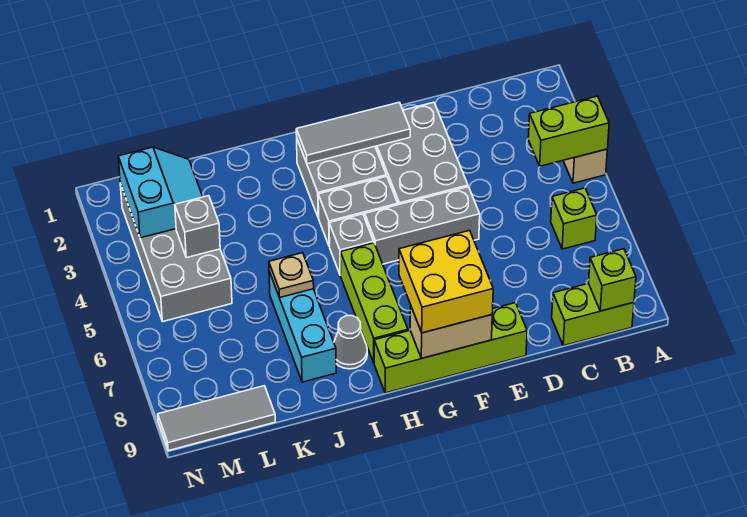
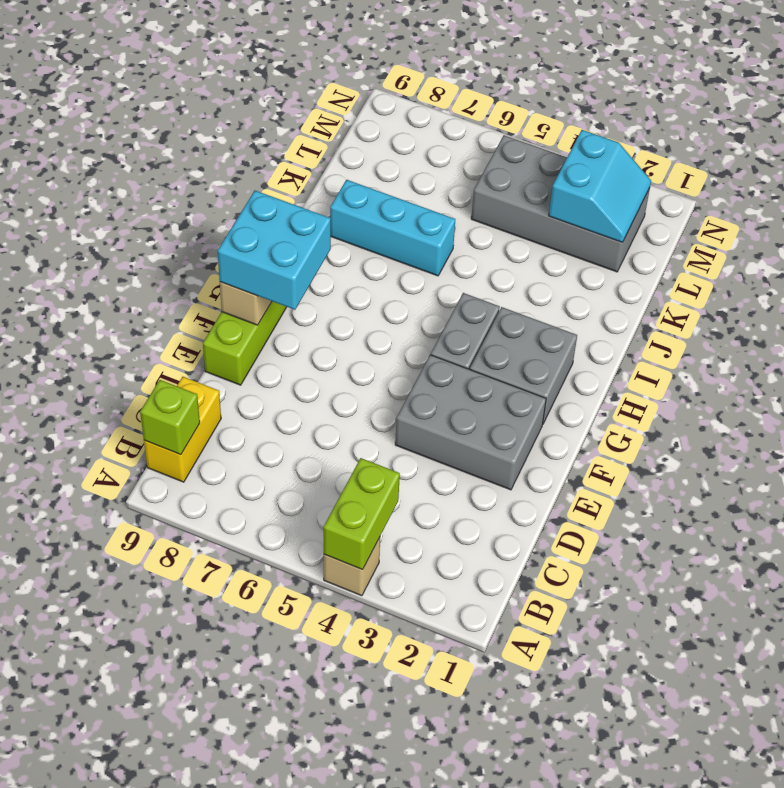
lime 1x1 brick [551,188,597,249] -> none
lime 1x2 brick [552,283,634,346] -> yellow 1x2 brick [144,377,221,482]
grey 1x3 brick [365,187,480,264] -> none
grey 1x3 tile [296,102,410,164] -> none
yellow 2x2 brick [399,230,493,333] -> cyan 2x2 brick [218,191,331,310]
grey 1x1 brick [329,214,374,275] -> none
lime 1x3 brick [340,243,408,362] -> none
grey 1x1 cone [334,316,367,369] -> none
tan 1x1 plate [269,253,314,298] -> none
cyan 2x2 slope [118,147,203,238] -> cyan 2x2 slope turned to [549,130,651,242]
grey 1x1 brick [175,196,220,258] -> none
grey 1x3 tile [158,386,275,451] -> none

